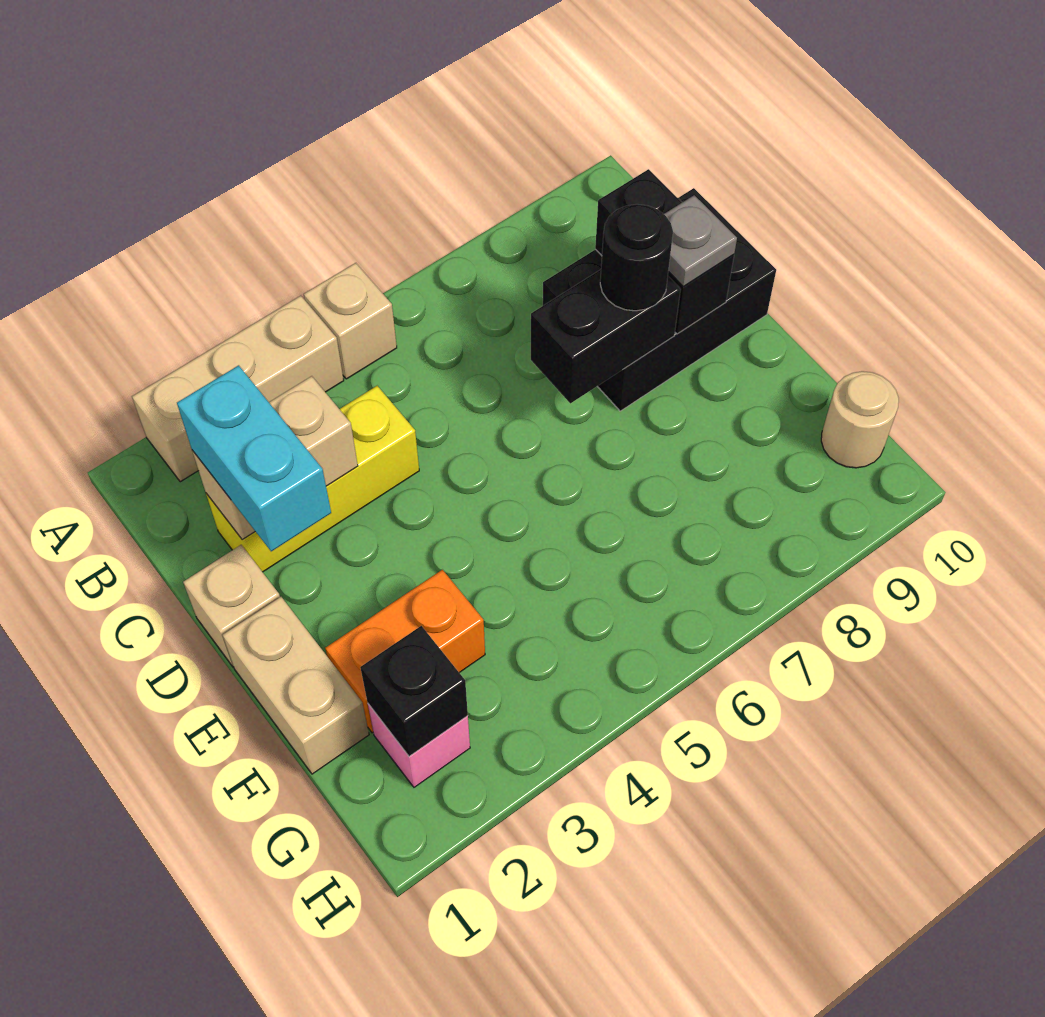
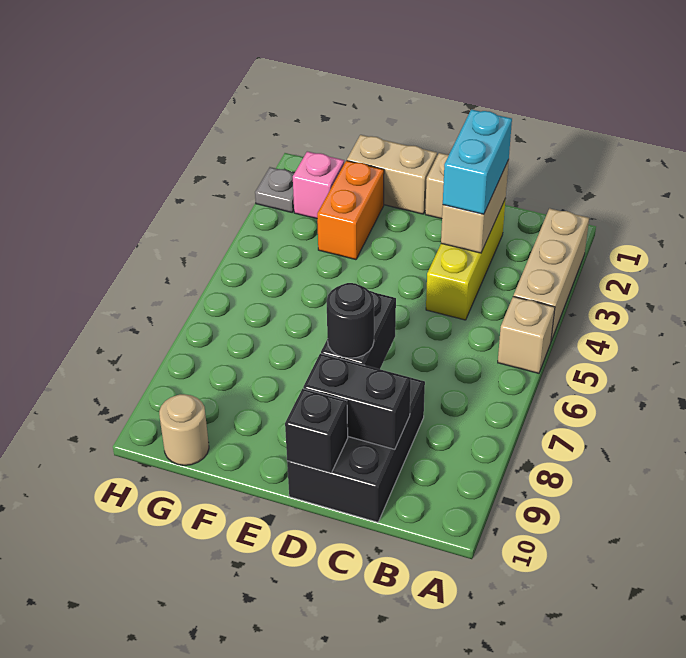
cyan 1x2 brick [177,365,331,551] -> cyan 1x2 brick turned to [443,109,512,214]
grey 1x1 plate [664,195,737,286] -> grey 1x1 plate moved to [255,167,294,212]
black 1x1 brick [360,626,468,757] -> black 1x1 brick moved to [285,389,348,473]

